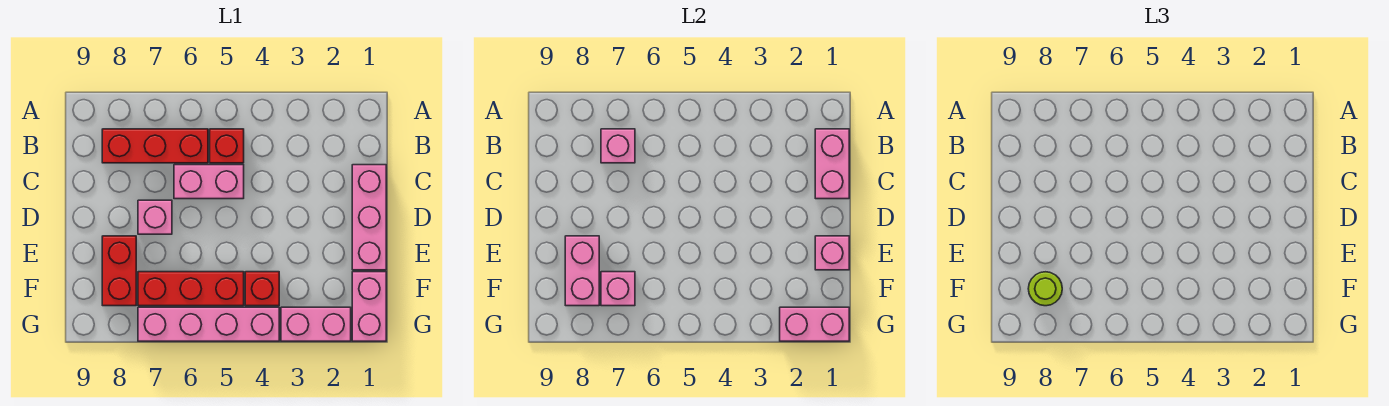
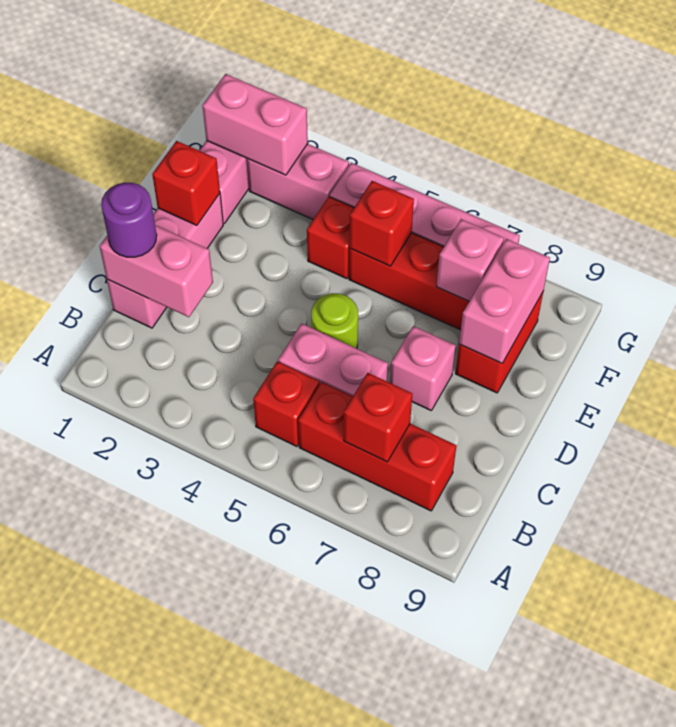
pink 1x2 brick [815,129,849,199] -> pink 1x2 brick turned to [100,225,213,317]
pink 1x1 brick [601,129,635,163] -> red 1x1 brick [344,373,412,462]
none -> purple 1x1 round brick [101,183,157,257]
pink 1x1 brick [815,236,849,270] -> red 1x1 brick [152,141,220,225]
none -> red 1x1 brick [349,181,414,266]
lime 1x1 round brick [1028,272,1062,306] -> lime 1x1 round brick moved to [311,293,358,349]

